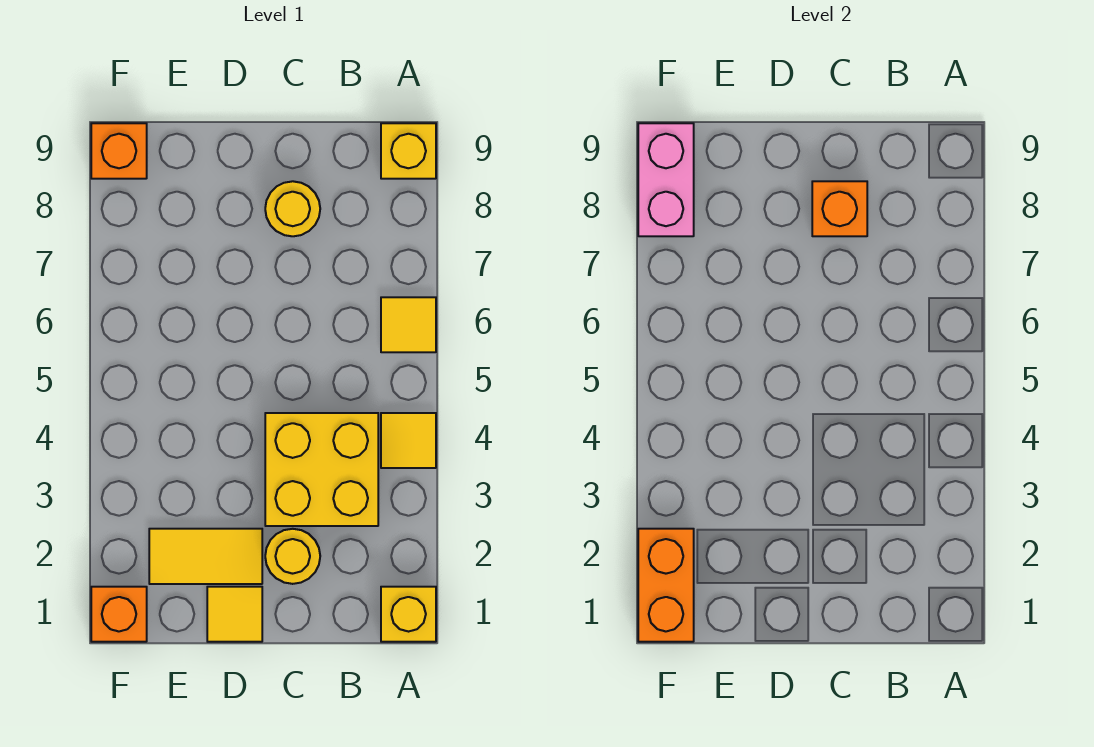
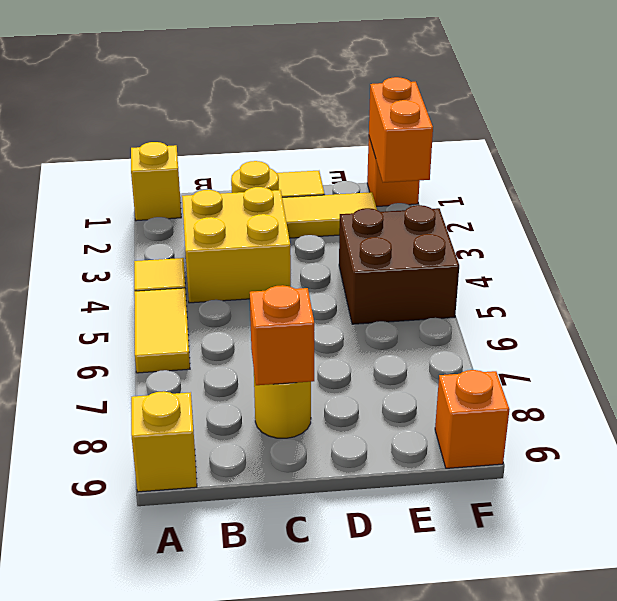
yellow 1x1 tile [381,297,436,352] -> yellow 1x2 tile [134,288,190,373]
none -> brown 2x2 brick [339,205,459,324]
pink 1x2 brick [638,123,694,236] -> none

